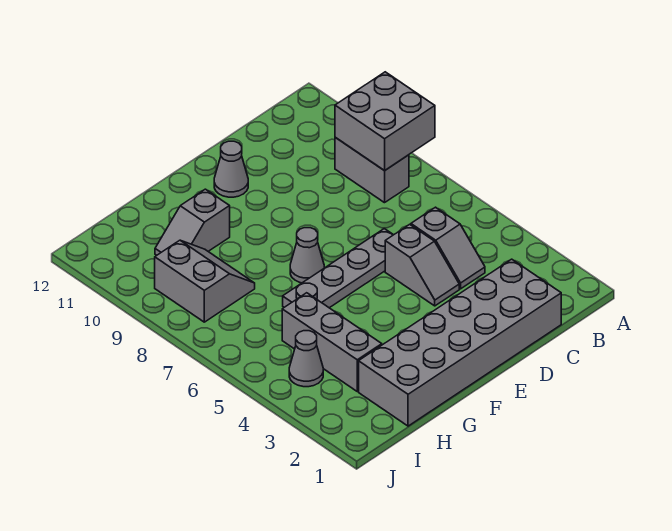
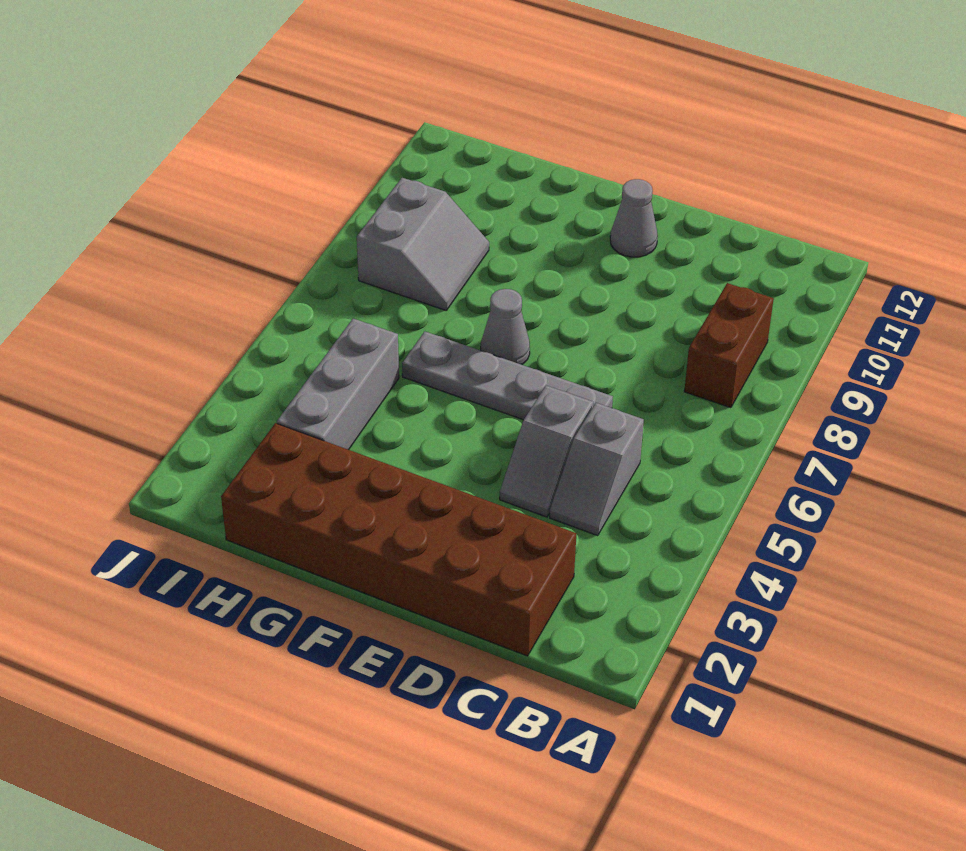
grey 2x2 brick [335,72,435,171] -> none
grey 1x2 brick [335,137,409,203] -> brown 1x2 brick [684,283,774,408]
grey 2x6 brick [359,259,561,426] -> brown 2x6 brick [221,423,576,656]
grey 1x2 slope [155,189,230,255] -> none
grey 1x1 cone [289,331,323,387] -> none

